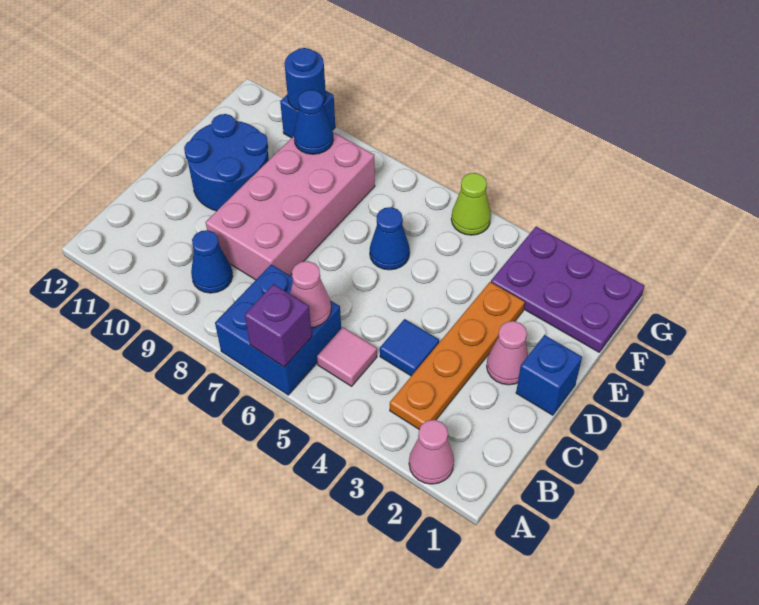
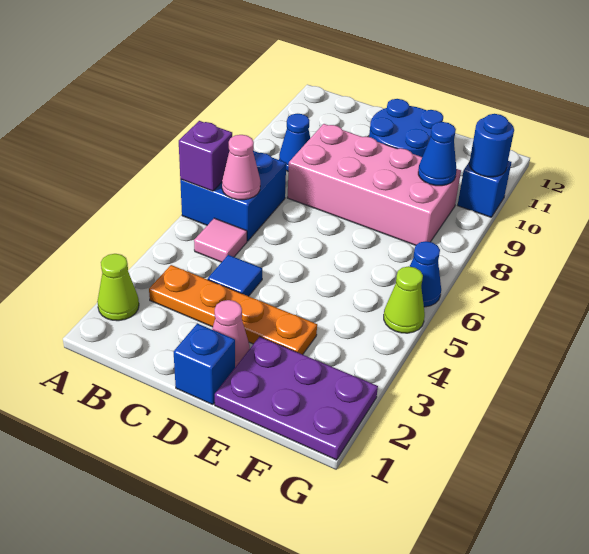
pink 1x1 cone [409,420,454,484] -> lime 1x1 cone [97,254,139,321]
blue 1x1 cone [370,207,410,270] -> blue 1x1 cone moved to [410,241,441,307]
purple 2x3 plate [491,227,644,352] -> purple 2x3 plate turned to [215,337,378,460]

